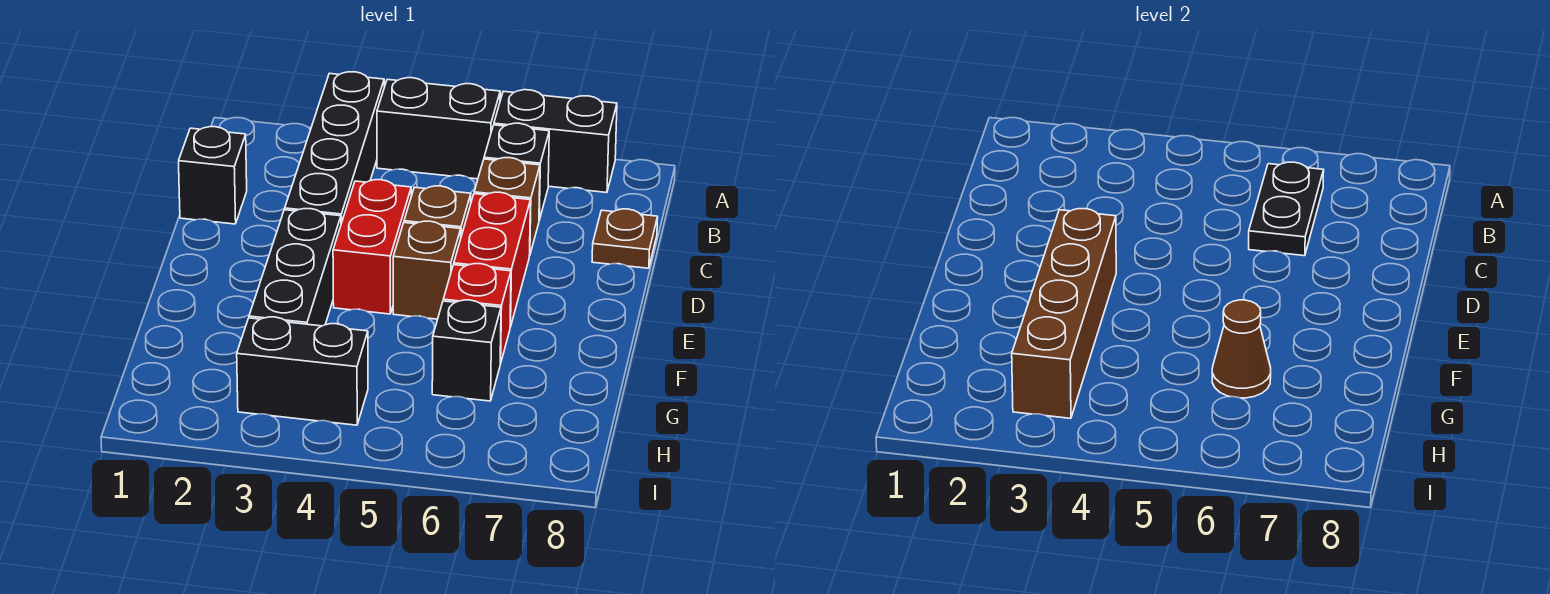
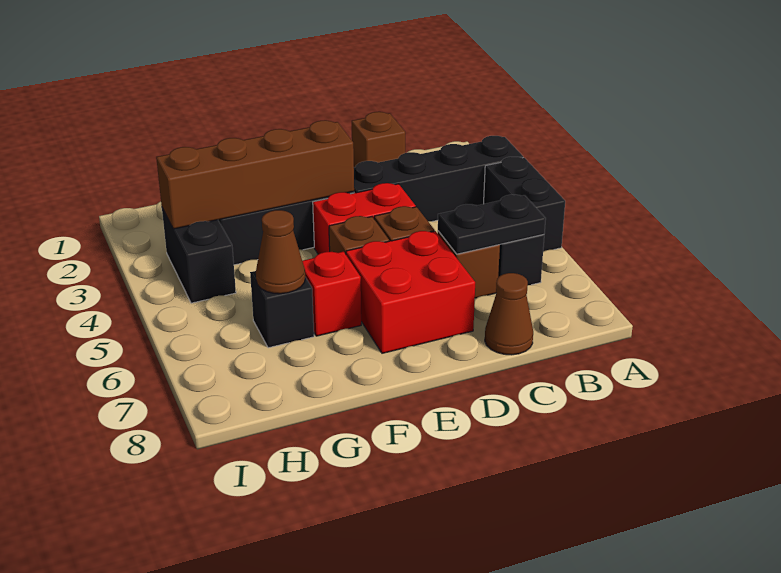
black 1x2 brick [494,90,617,193] -> none
black 1x1 brick [179,127,247,224] -> brown 1x1 brick [352,112,405,167]
brown 1x1 plate [592,209,658,268] -> brown 1x1 cone [485,273,533,355]
red 1x2 brick [454,192,530,327] -> red 2x2 brick [346,231,475,353]

